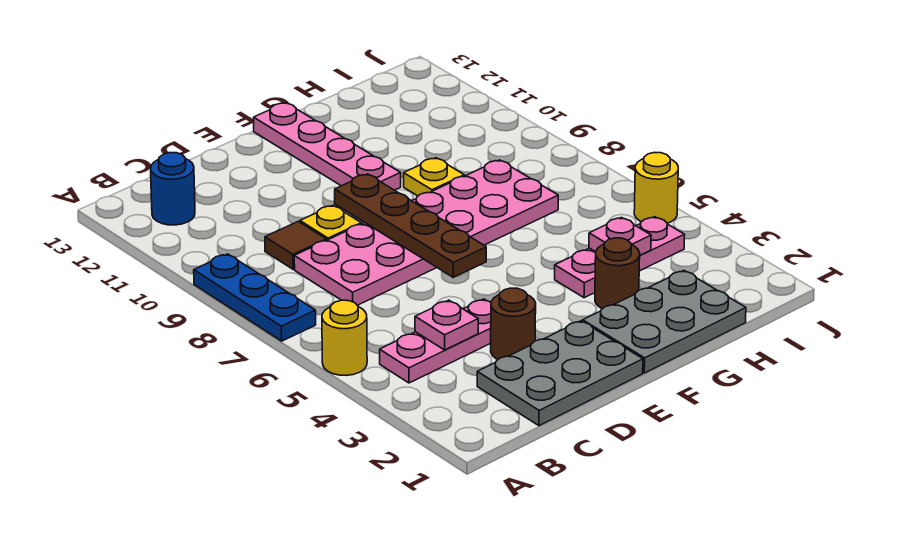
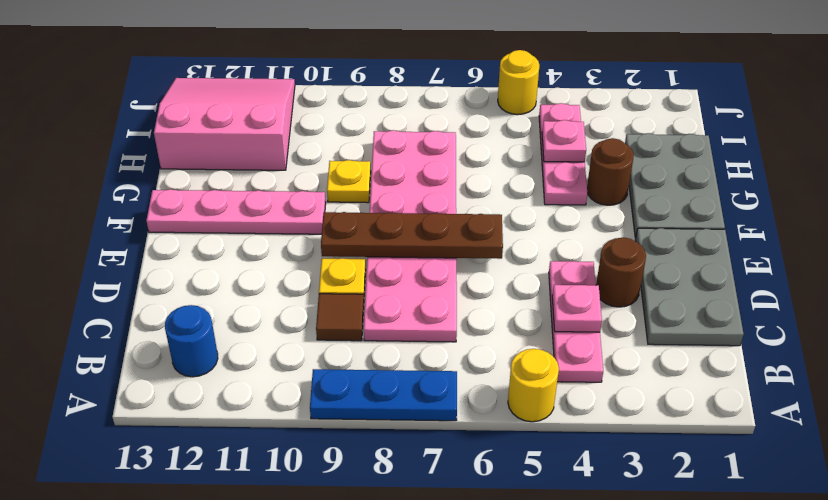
none -> pink 3x3 slope [154,78,295,170]

